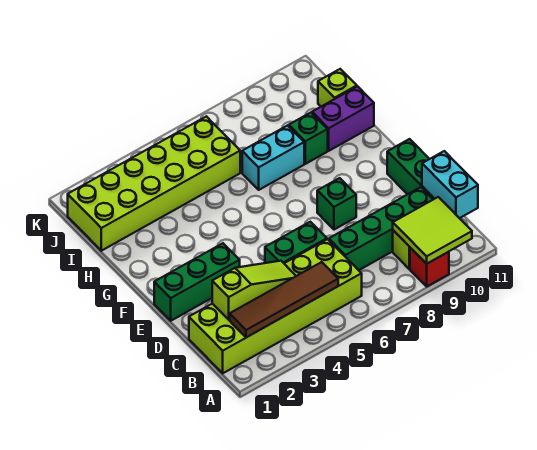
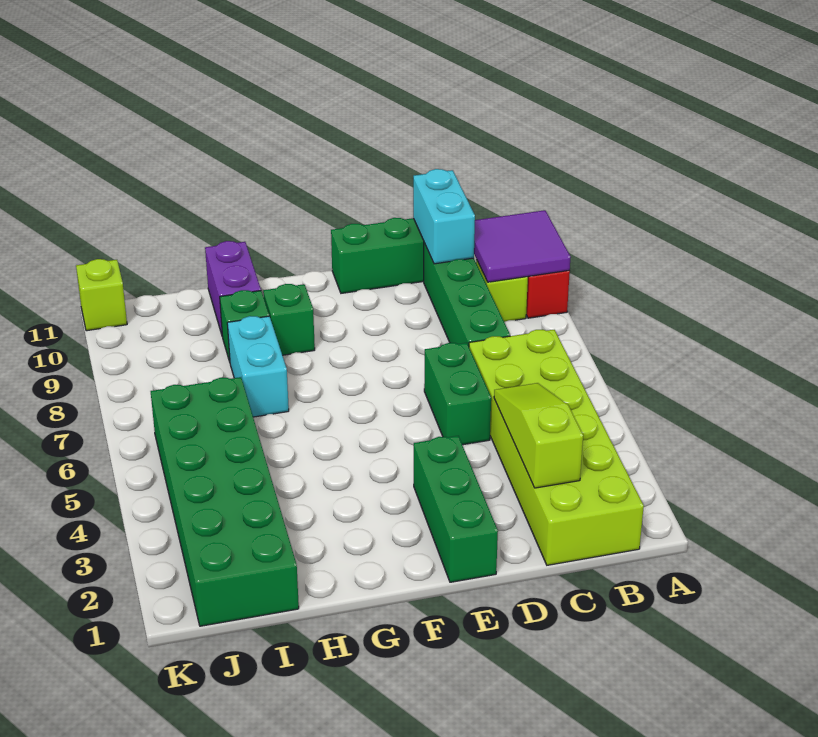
lime 2x2 tile [393,197,472,264] -> purple 2x2 tile [474,210,571,282]
brown 1x4 tile [230,262,338,337] -> none
cyan 1x2 brick [422,151,478,218] -> cyan 1x2 brick turned to [413,169,475,264]
green 1x1 brick [317,178,356,230] -> green 1x1 brick moved to [263,284,315,355]
lime 2x6 brick [68,116,240,251] -> green 2x6 brick [151,377,299,626]
lime 1x1 brick [318,69,357,106] -> lime 1x1 brick moved to [76,259,127,331]

